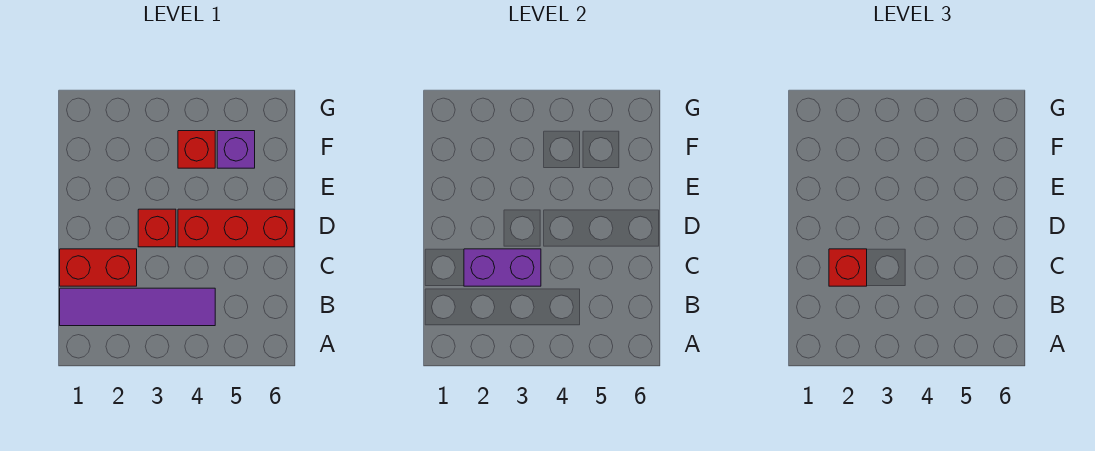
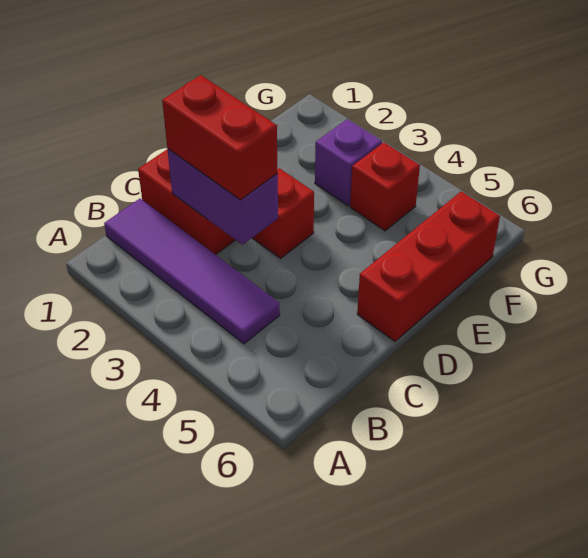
red 1x1 brick [829,249,867,286] -> red 1x2 brick [162,75,278,200]
red 1x3 brick [178,209,294,247] -> red 1x3 brick turned to [357,191,500,341]
purple 1x1 brick [217,131,255,168] -> purple 1x1 brick moved to [315,119,382,206]

